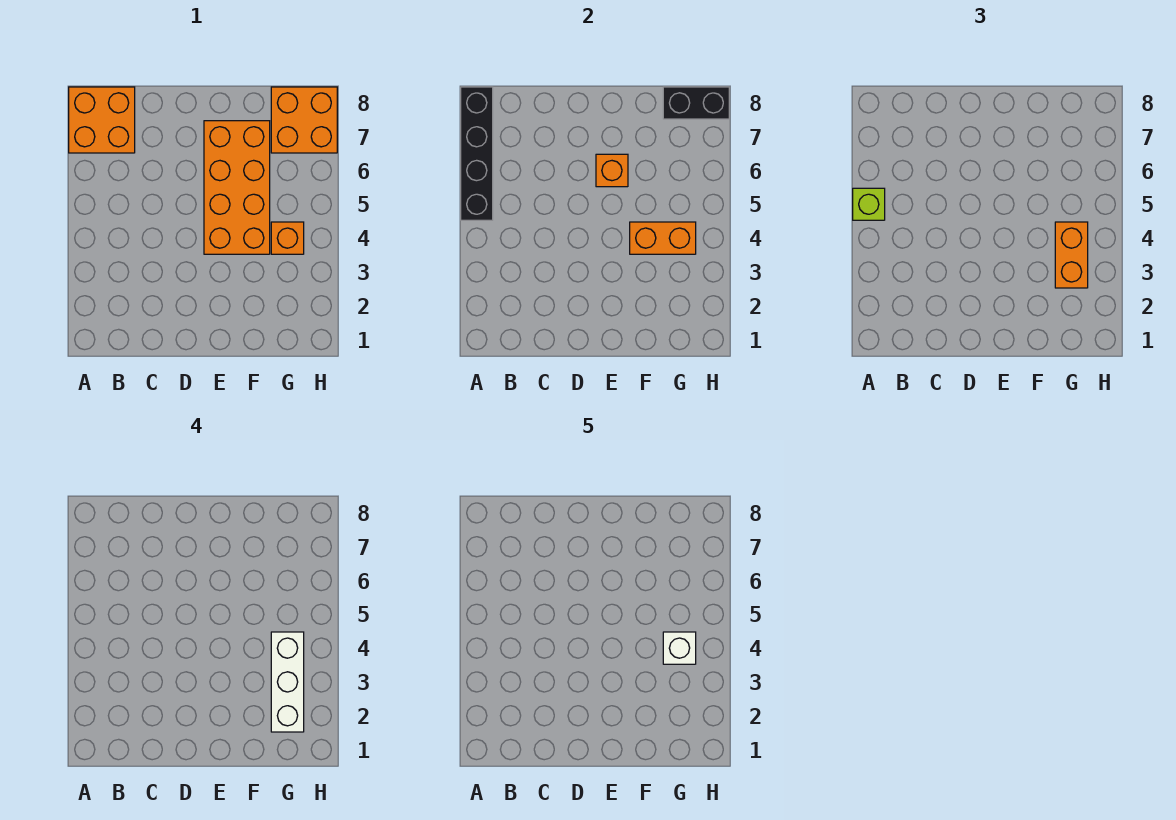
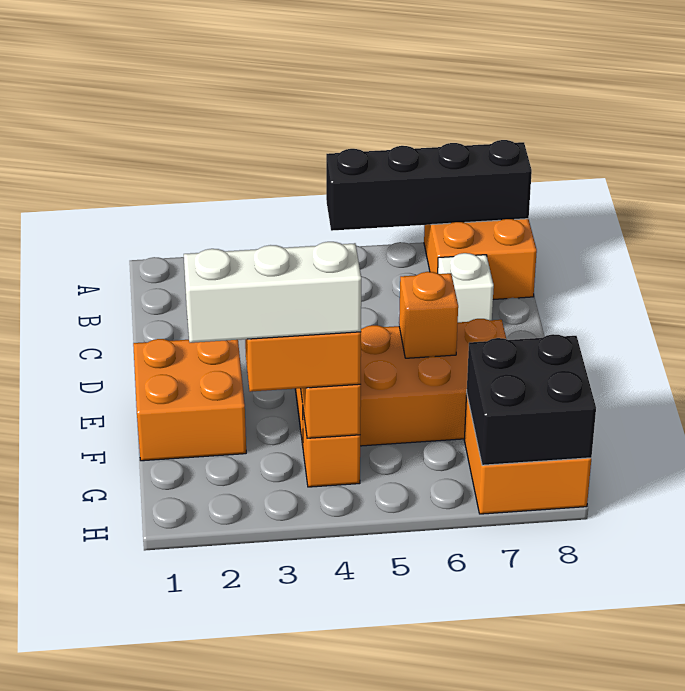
lime 1x1 brick [853,188,885,220] -> none
none -> orange 2x2 brick [133,339,246,461]
white 1x1 brick [663,632,696,664] -> white 1x1 brick moved to [438,253,494,322]
black 1x2 brick [663,87,729,119] -> black 2x2 brick [467,334,596,465]

